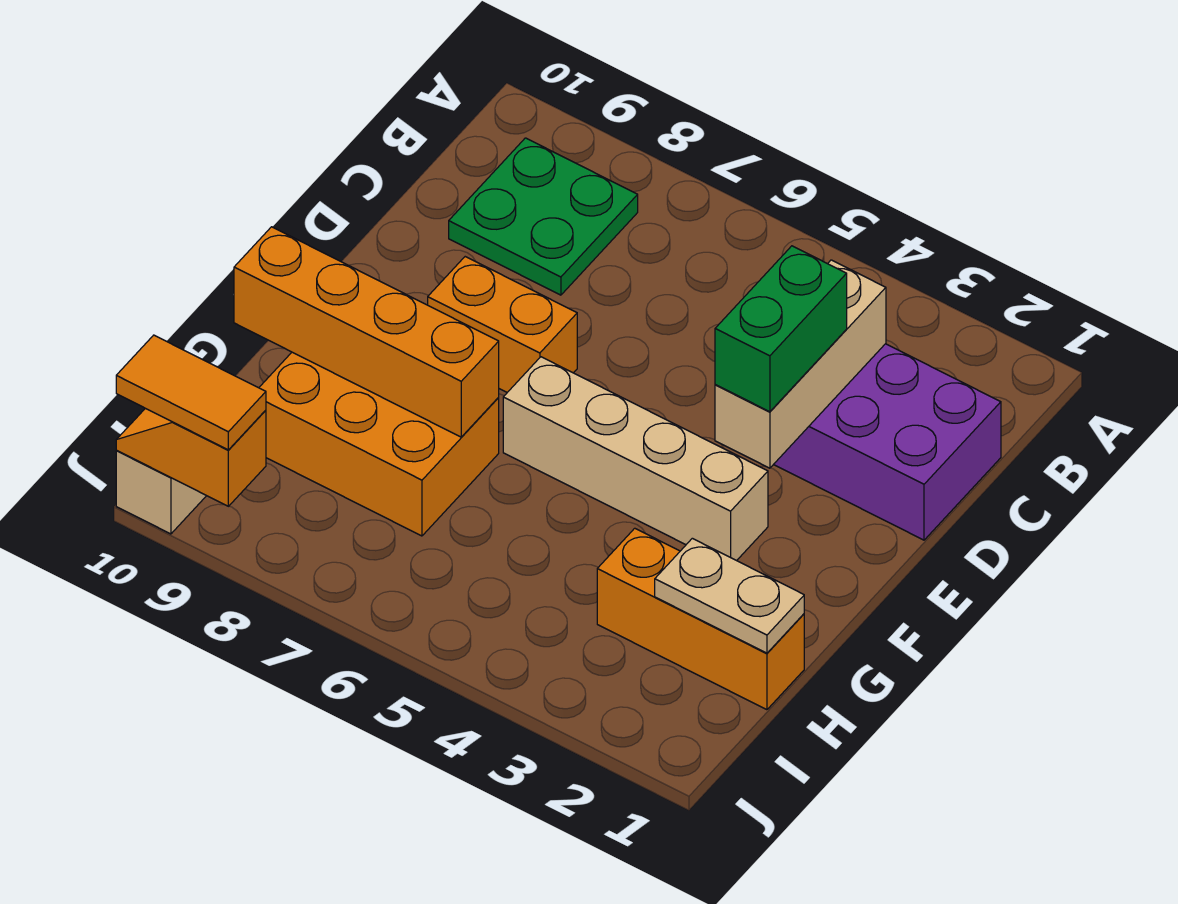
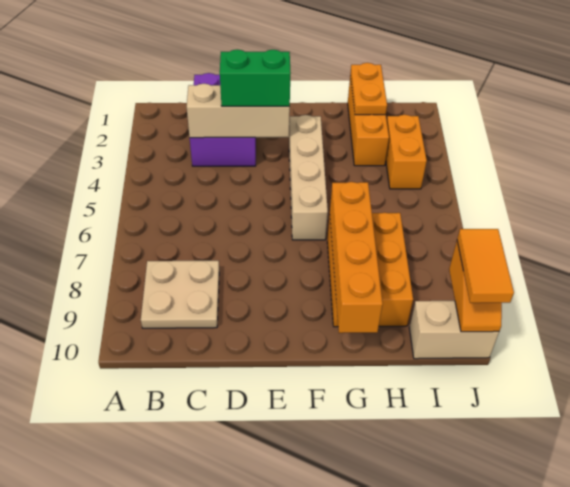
green 2x2 plate [449,138,638,295] -> tan 2x2 plate [141,261,219,328]
orange 1x2 brick [428,257,577,392] -> orange 1x2 brick moved to [386,115,427,189]
tan 1x2 plate [655,538,804,653] -> orange 1x2 plate [350,63,387,115]

